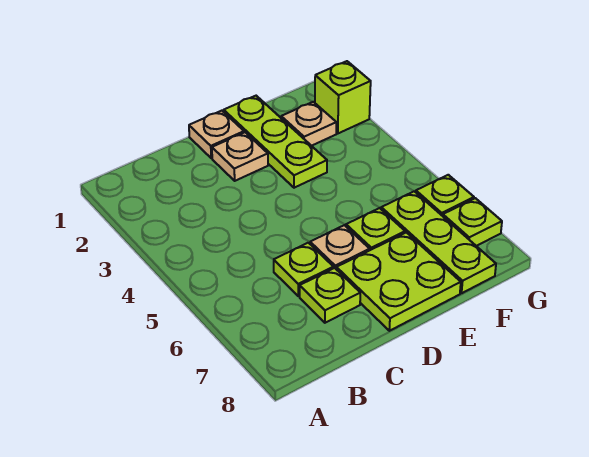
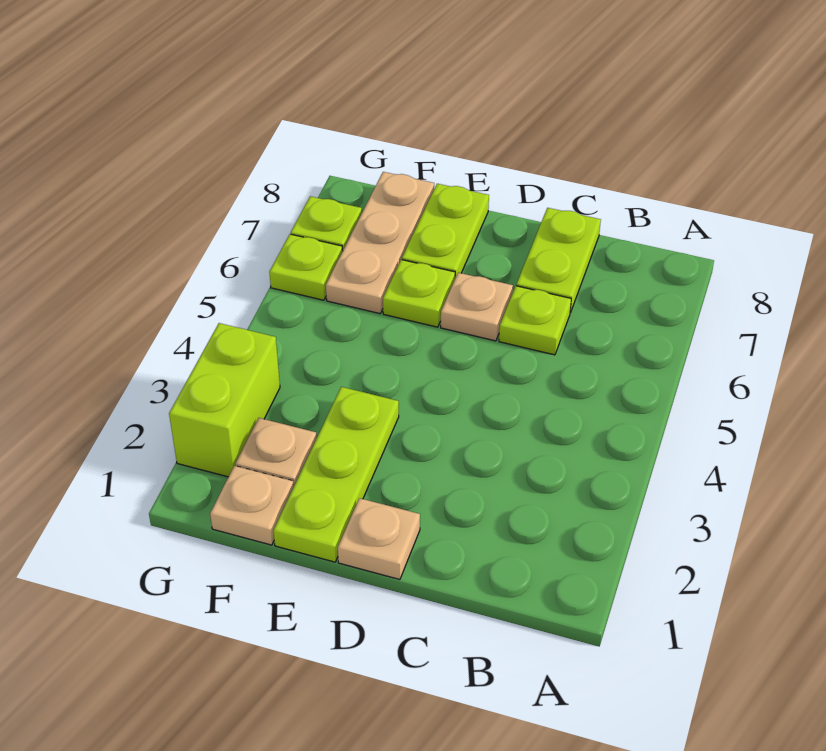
lime 1x1 plate [300,268,360,323] -> lime 1x2 plate [516,208,601,313]
tan 1x1 plate [212,132,268,181] -> tan 1x1 plate moved to [210,466,294,545]
lime 2x2 plate [336,232,461,331] -> lime 1x2 plate [402,184,489,278]
lime 1x3 plate [381,191,496,293] -> tan 1x3 plate [326,172,434,314]
lime 1x1 brick [315,61,371,133] -> lime 1x2 brick [169,323,280,477]

